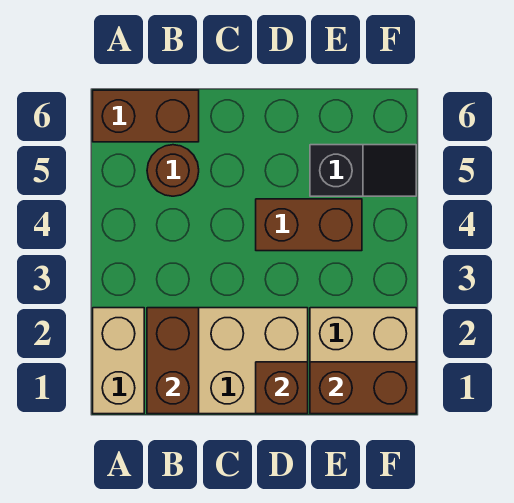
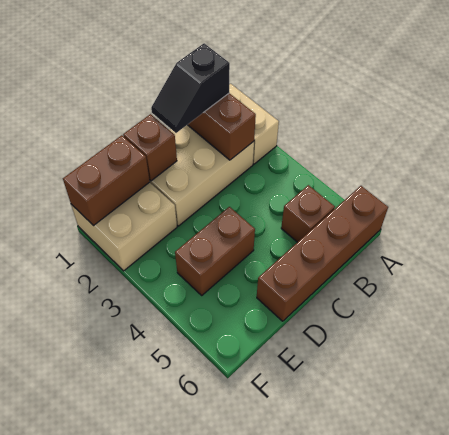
brown 1x2 brick [93,90,199,142] -> brown 1x4 brick [257,186,388,321]
brown 1x1 round brick [147,145,199,196] -> brown 1x1 brick [281,185,335,242]
black 1x2 slope [310,145,416,196] -> black 1x2 slope moved to [151,43,230,133]

